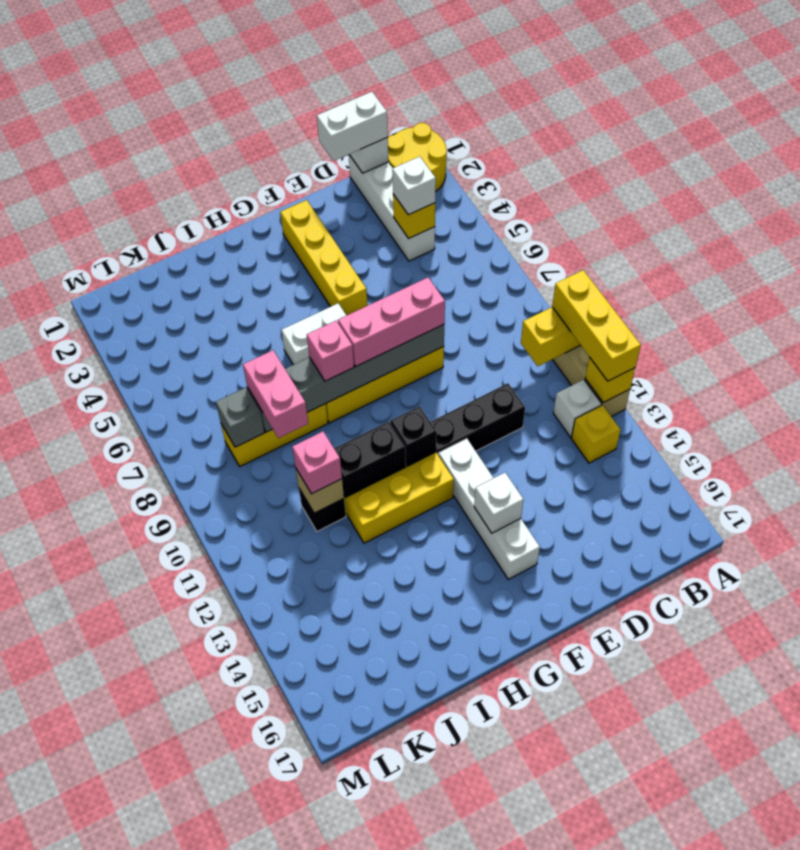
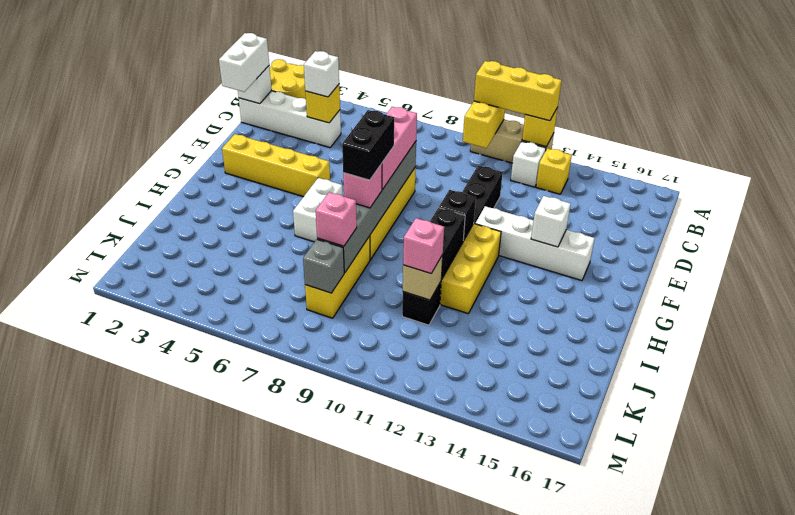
none -> black 1x2 brick [342,110,394,180]
pink 1x2 brick [243,350,308,438] -> pink 1x1 brick [316,192,357,246]

